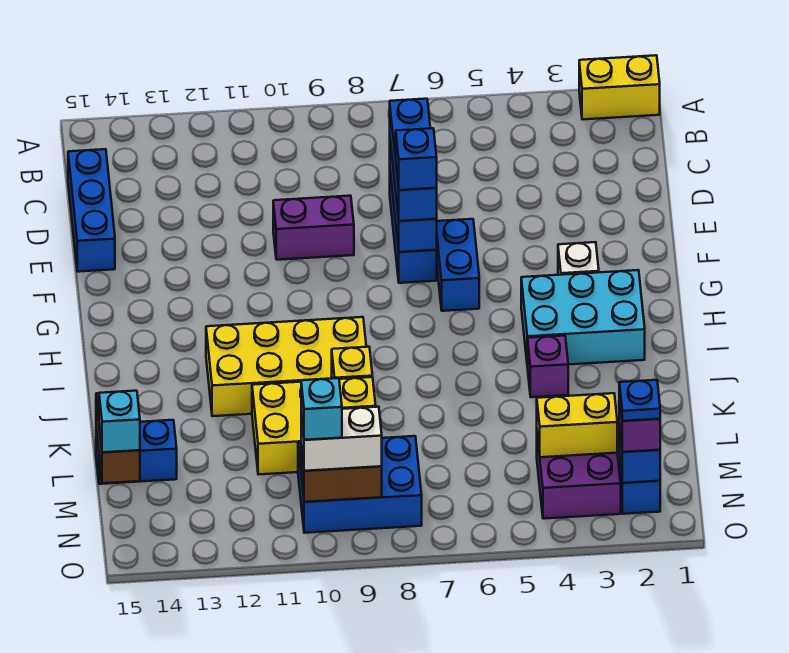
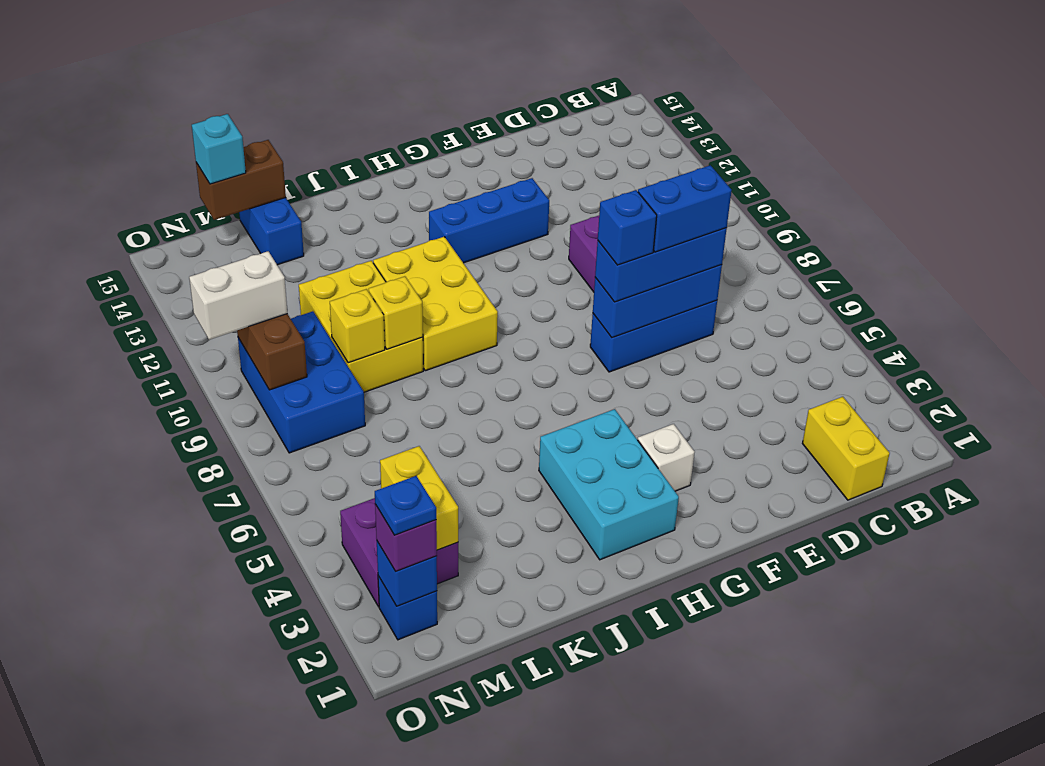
yellow 1x2 brick [579,55,660,120] -> yellow 1x2 brick moved to [802,397,890,500]
blue 1x3 brick [68,149,115,272] -> blue 1x3 brick moved to [429,178,549,263]
blue 1x2 brick [437,219,479,311] -> blue 1x2 brick moved to [638,165,732,252]
yellow 2x4 brick [206,317,366,416] -> yellow 2x3 brick [373,237,498,371]
purple 1x1 brick [528,336,568,397] -> none
white 1x2 brick [301,407,382,471] -> white 1x2 brick turned to [189,251,287,340]
cyan 1x1 brick [301,378,342,440] -> none

